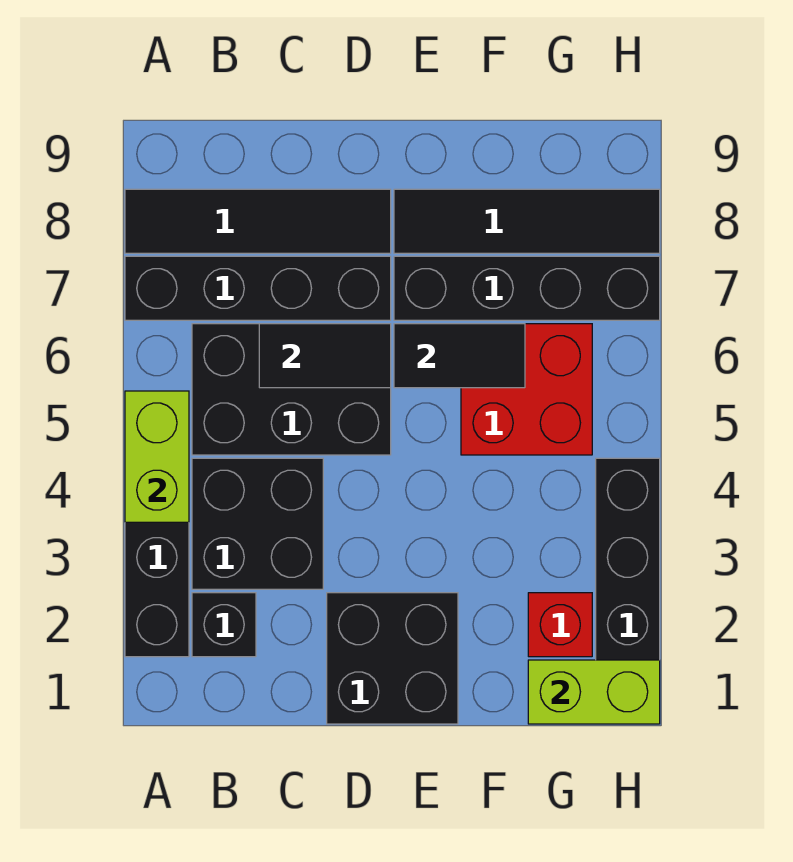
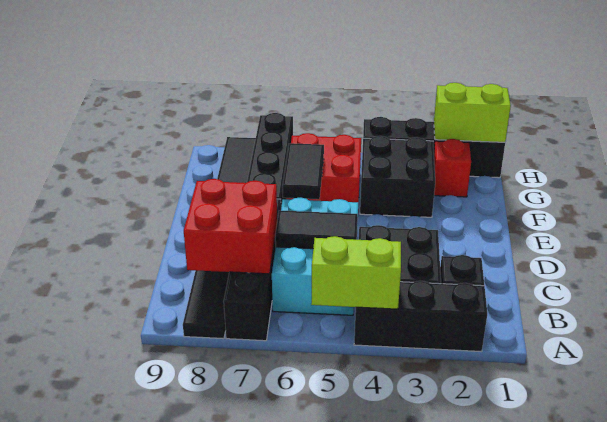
black 2x3 brick [192,324,391,455] -> cyan 2x3 brick [272,198,358,315]
none -> red 2x2 brick [184,179,277,274]
black 1x2 tile [259,324,391,388] -> black 1x2 tile turned to [275,210,358,249]
black 2x2 brick [327,593,458,724] -> black 2x2 brick moved to [360,136,435,217]
lime 1x2 brick [528,660,660,724] -> lime 1x2 brick turned to [434,83,511,142]

